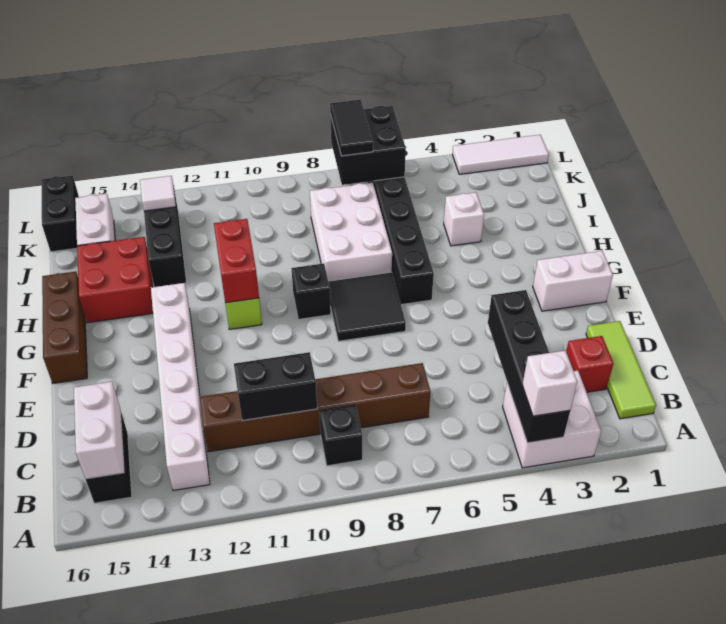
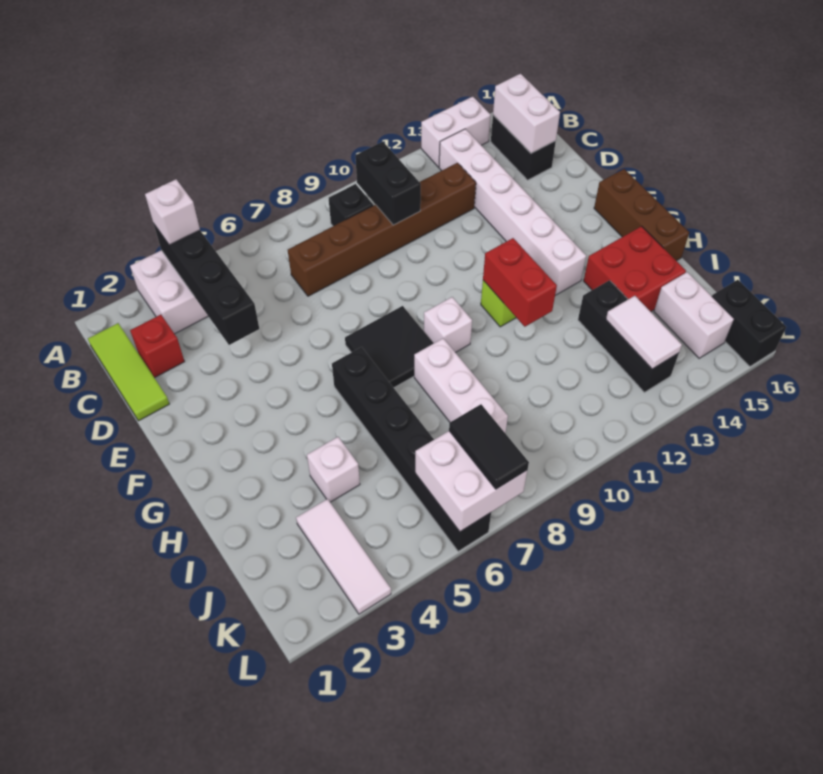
black 1x2 brick [234,352,317,421] -> black 1x2 brick turned to [355,142,421,225]
white 1x2 brick [533,251,613,311] -> white 1x2 brick moved to [421,97,491,167]
black 1x1 brick [291,263,331,319] -> white 1x1 brick [424,297,472,353]
white 2x3 brick [310,182,392,281] -> white 1x3 brick [414,338,508,433]
black 2x2 brick [330,106,406,185] -> white 2x2 brick [415,431,527,532]
white 1x1 tile [140,176,176,211] -> white 1x2 tile [606,296,682,369]
white 1x3 tile [452,135,549,174] -> white 1x3 tile turned to [296,499,391,614]

